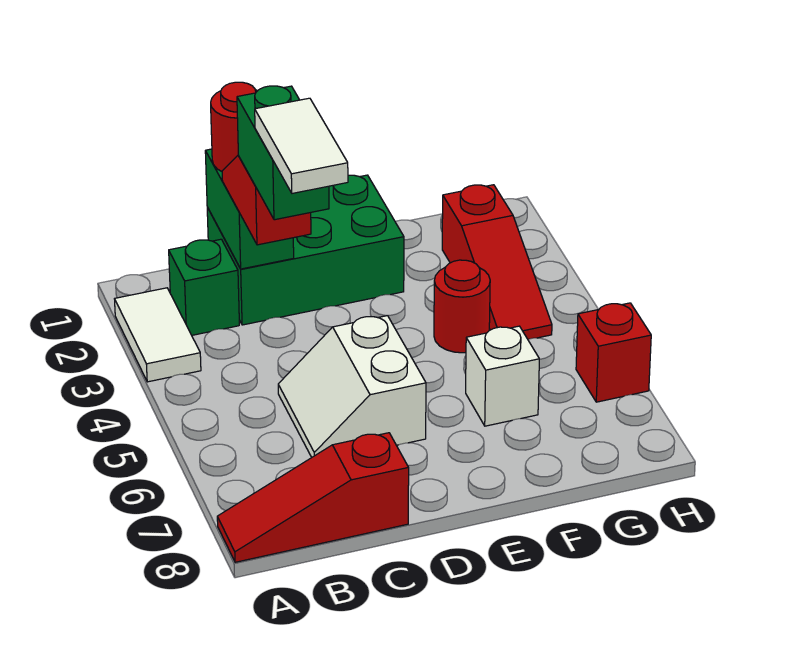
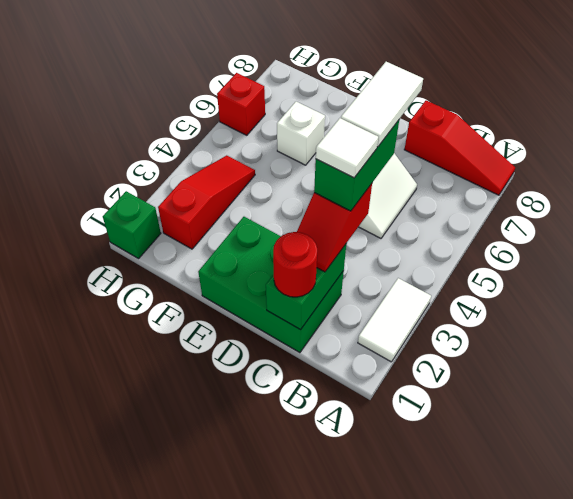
green 1x1 brick [169,239,239,335] -> green 1x1 brick moved to [103,191,161,259]
none -> white 1x1 tile [316,118,378,178]
red 1x1 round brick [434,260,490,353] -> none

